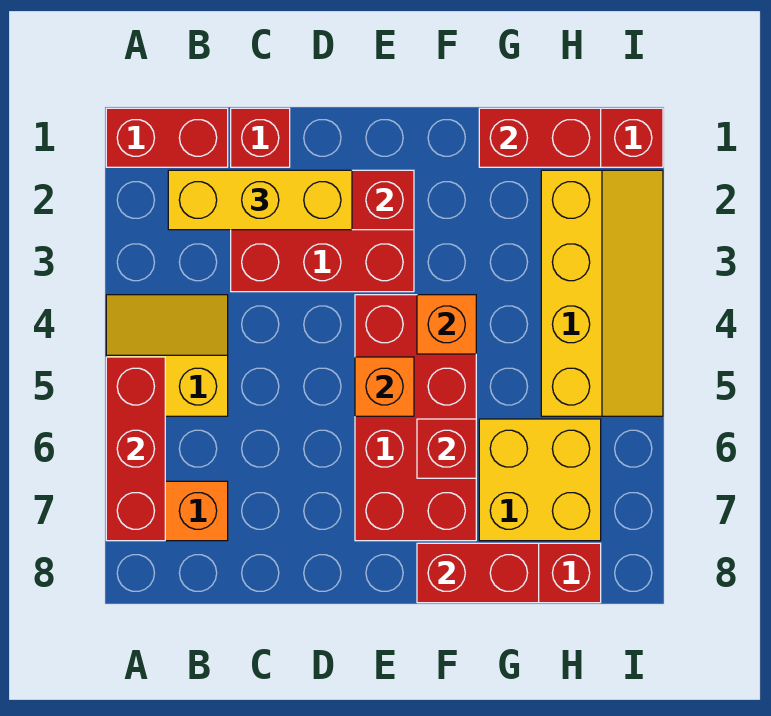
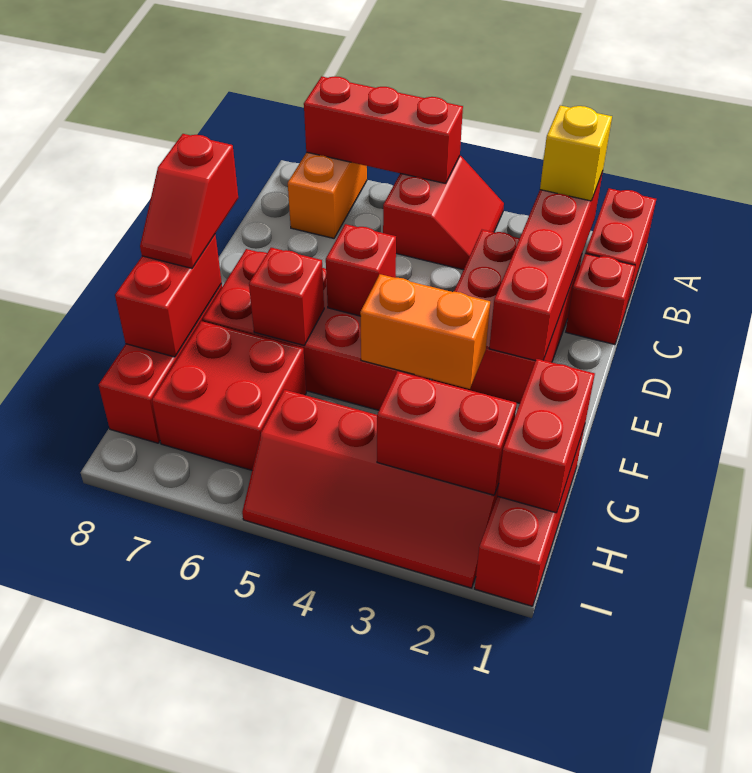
yellow 2x2 slope [106,295,228,416] -> red 2x2 slope [383,156,504,270]
yellow 1x3 brick [168,170,352,230] -> yellow 1x1 brick [540,106,612,201]
orange 1x1 brick [355,357,414,416] -> red 1x1 brick [326,224,396,316]
none -> red 1x2 slope [140,134,238,268]
orange 1x1 brick [417,295,476,354] -> orange 1x2 brick [360,274,490,389]
yellow 2x2 brick [479,419,601,541] -> red 2x2 brick [152,321,306,470]
yellow 2x4 slope [541,170,663,416] -> red 2x4 slope [242,390,499,588]
none -> red 1x2 brick [377,371,517,495]

